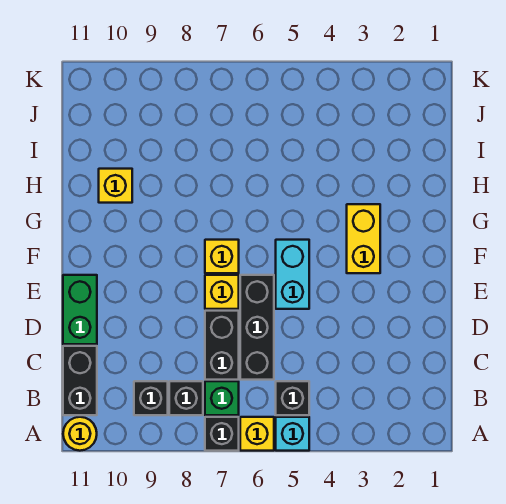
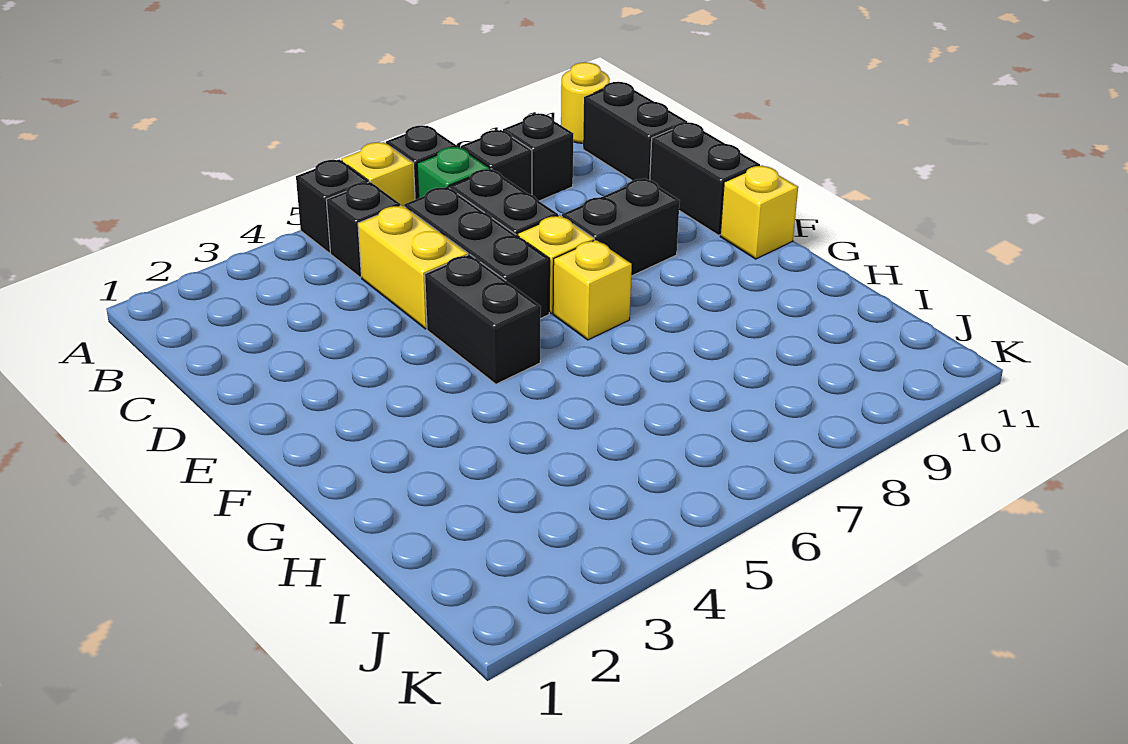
cyan 1x1 brick [276,417,309,451] -> black 1x1 brick [296,159,369,253]
green 1x2 brick [63,275,97,344] -> black 1x2 brick [650,122,760,235]
cyan 1x2 brick [276,240,309,309] -> black 1x2 brick [425,254,541,384]
none -> black 1x2 brick [562,178,680,276]
yellow 1x2 brick [347,204,380,273] -> yellow 1x2 brick moved to [358,205,468,329]
yellow 1x1 brick [99,169,132,203] -> yellow 1x1 brick moved to [720,165,798,259]

